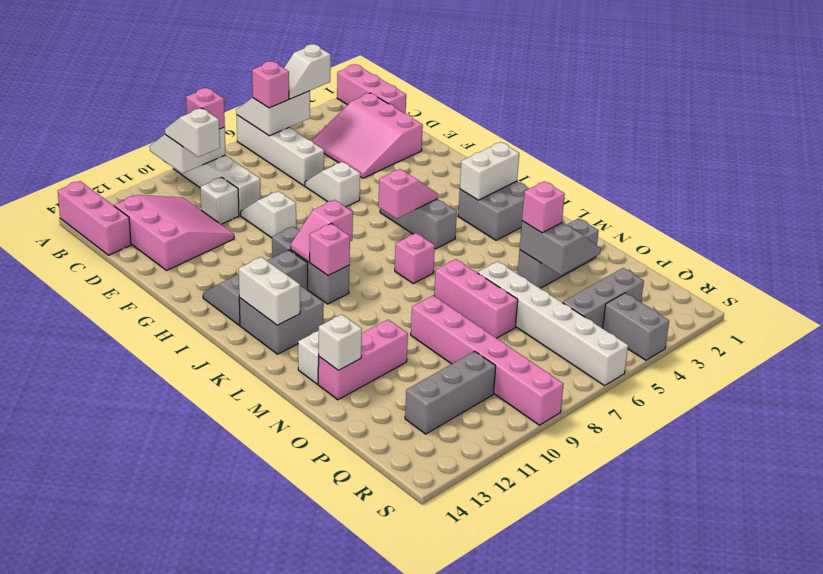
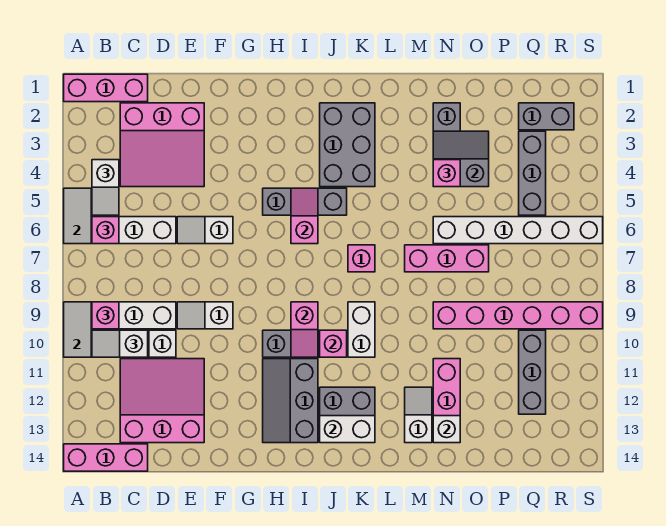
grey 2x2 brick [458,181,529,240] -> grey 2x3 brick [320,103,375,187]
white 1x2 brick [460,142,519,200] -> white 1x2 brick moved to [348,302,375,357]
grey 1x2 brick [603,293,669,360] -> grey 1x2 brick moved to [519,103,574,130]

